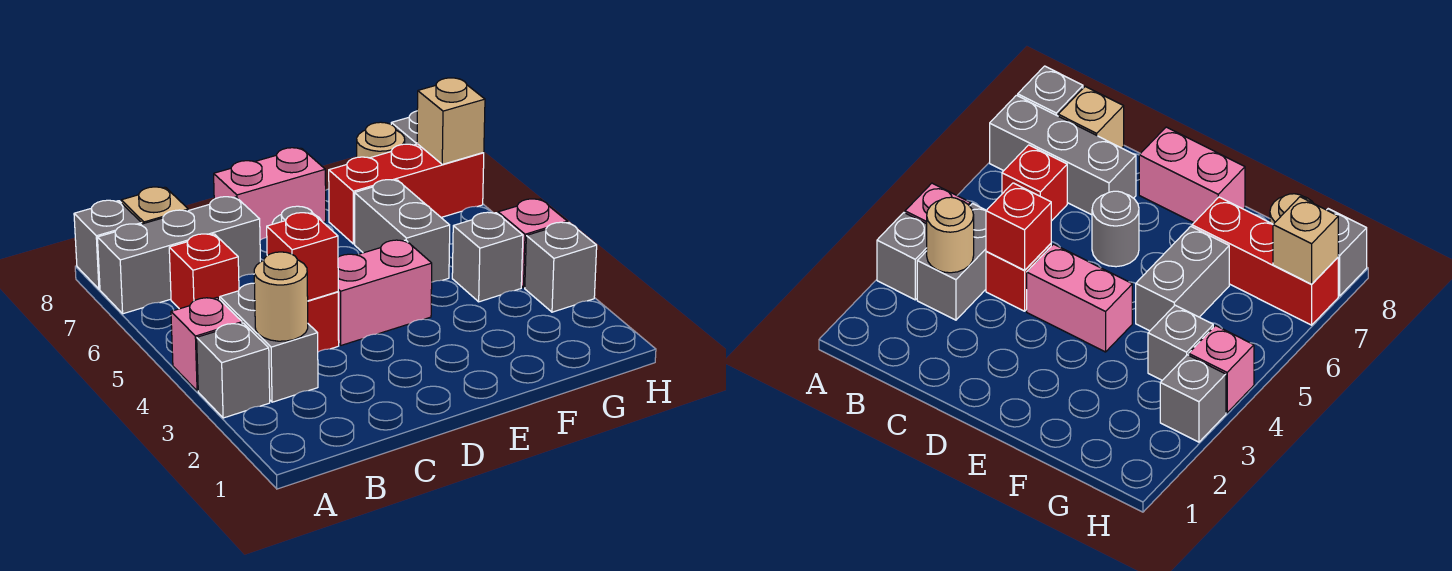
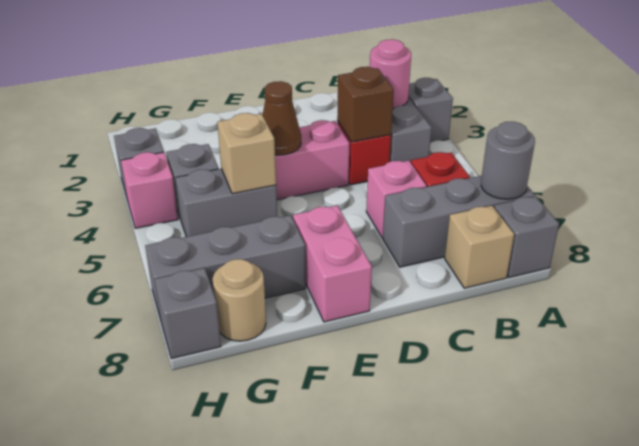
pink 1x1 brick [171,298,242,391] -> pink 1x1 brick moved to [366,161,427,238]
tan 1x1 round brick [254,252,308,341] -> pink 1x1 round brick [370,39,411,108]
red 1x1 brick [267,213,338,301] -> brown 1x1 brick [337,67,394,142]
grey 1x1 round brick [1092,191,1139,267] -> grey 1x1 round brick moved to [481,122,535,199]
pink 1x2 brick [214,148,326,240] -> pink 1x2 brick turned to [293,206,372,322]
none -> brown 1x1 cone [263,81,301,155]
grey 1x2 brick [355,180,450,282] -> grey 1x2 brick turned to [176,169,277,237]
red 1x3 brick [329,144,484,244] -> grey 1x3 brick [145,215,306,319]
tan 1x1 brick [417,78,485,164] -> tan 1x1 brick moved to [217,113,276,194]

